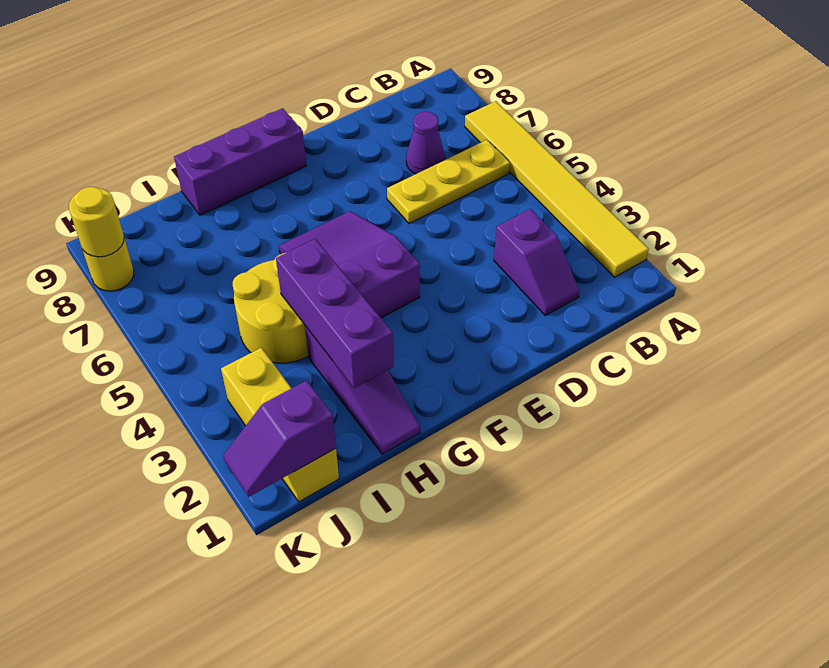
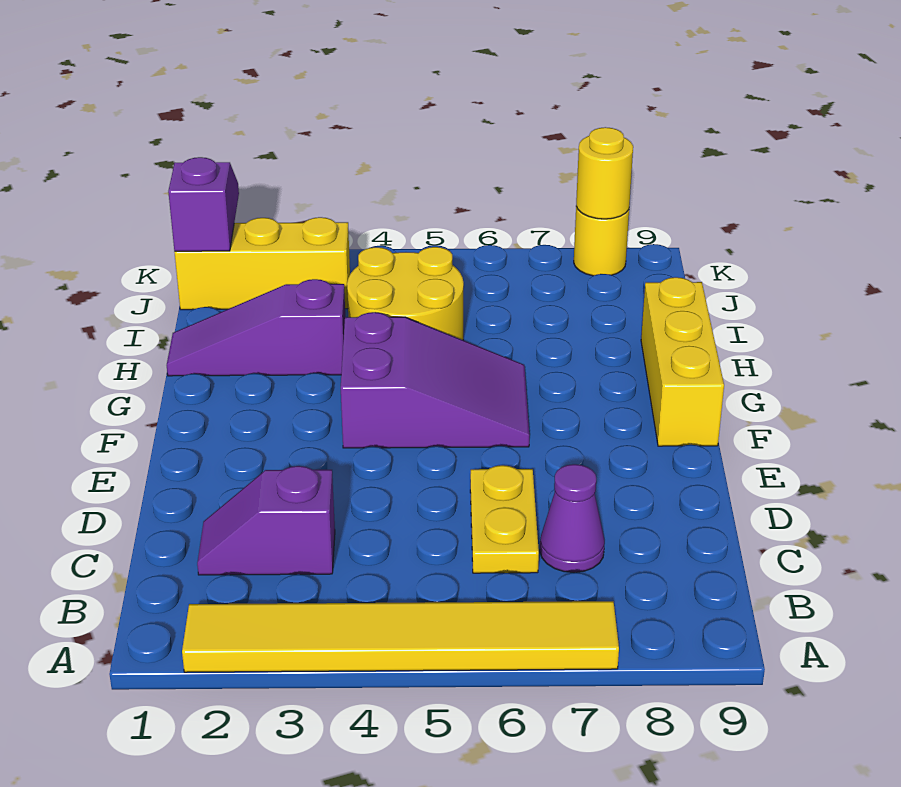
yellow 1x3 plate [387,140,510,224] -> yellow 1x2 plate [470,465,539,573]
purple 1x3 brick [174,108,306,215] -> yellow 1x3 brick [641,277,724,446]
purple 1x3 brick [276,239,393,388] -> none

